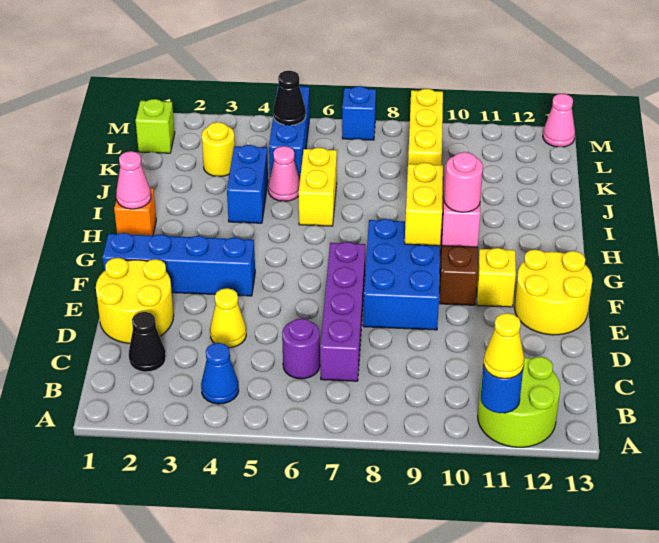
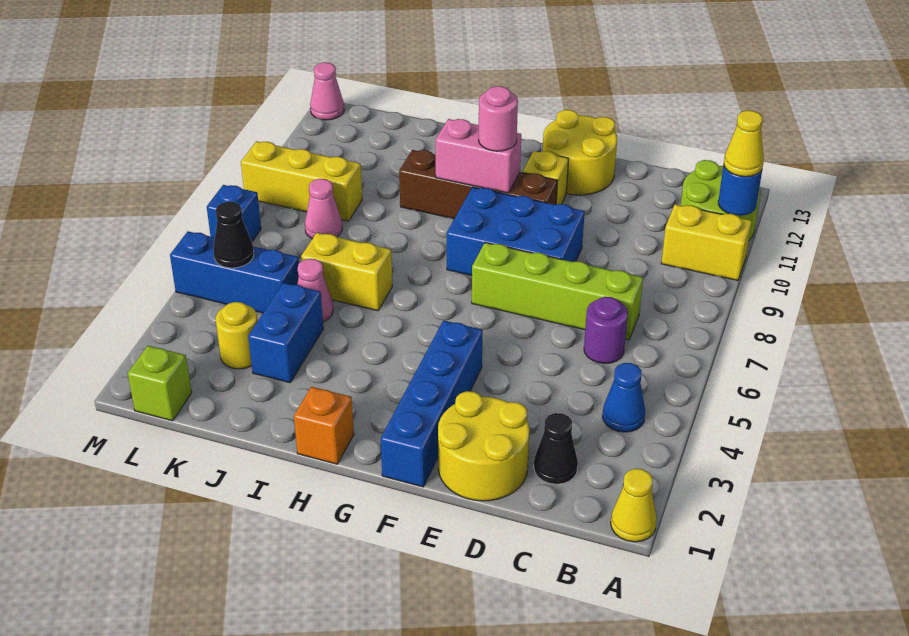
purple 1x4 brick [320,242,365,381] -> lime 1x4 brick [472,243,643,340]
yellow 1x1 cone [210,288,246,348] -> yellow 1x1 cone moved to [611,469,657,542]
yellow 1x2 brick [405,163,443,246] -> yellow 1x2 brick moved to [661,204,752,280]
pink 1x1 cone [116,151,151,209] -> pink 1x1 cone moved to [305,179,342,239]
blue 1x2 brick [227,145,268,223] -> blue 1x2 brick turned to [248,283,323,383]

